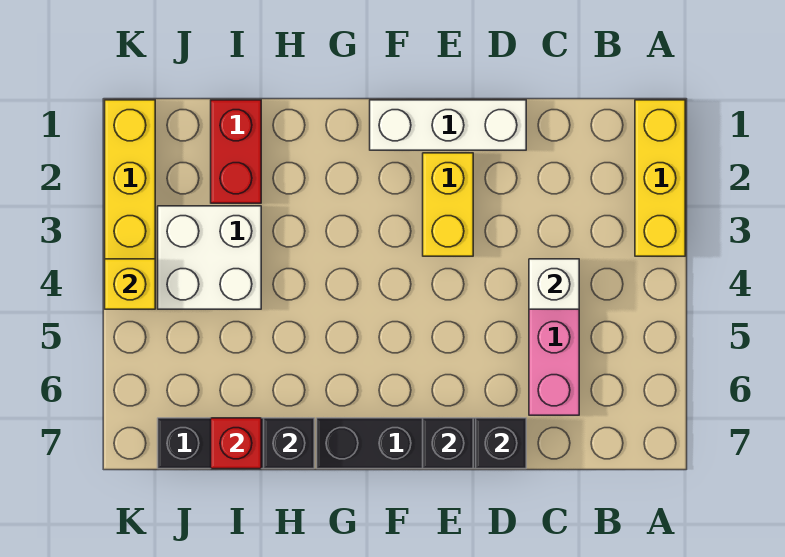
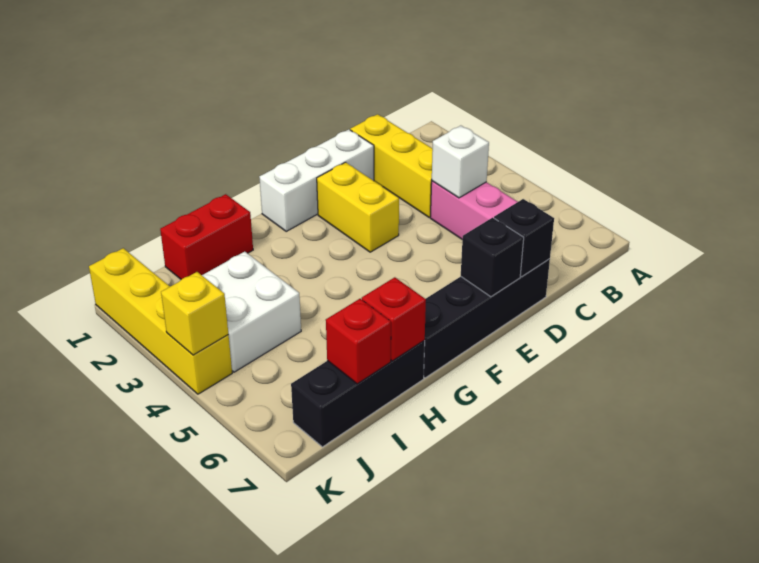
yellow 1x3 brick [635,100,685,256] -> yellow 1x3 brick moved to [350,114,433,217]
black 1x1 brick [264,418,314,469] -> red 1x1 brick [362,277,426,361]
red 1x2 brick [211,100,261,203] -> red 1x2 brick turned to [160,194,253,279]

